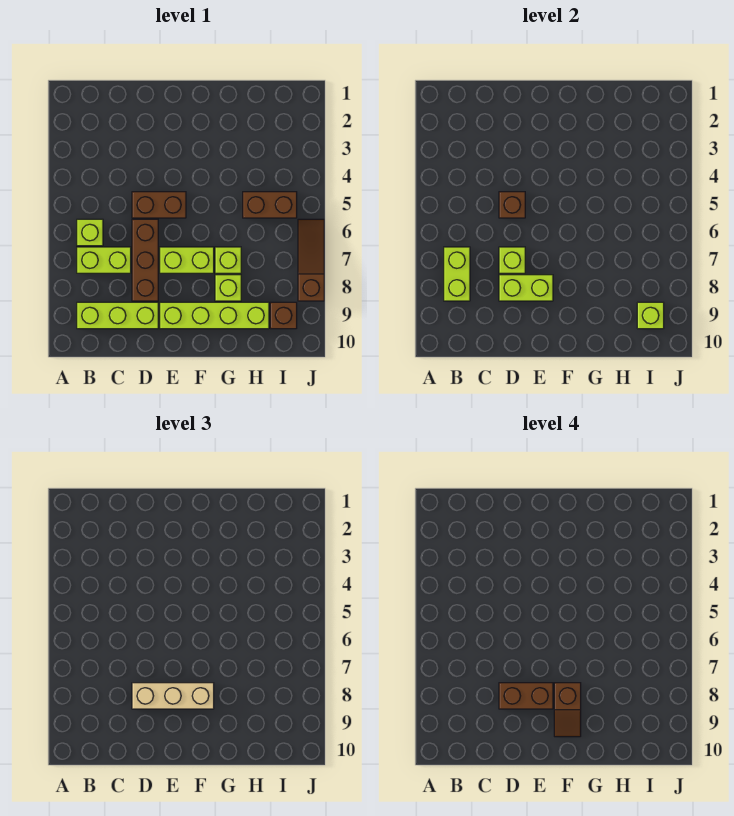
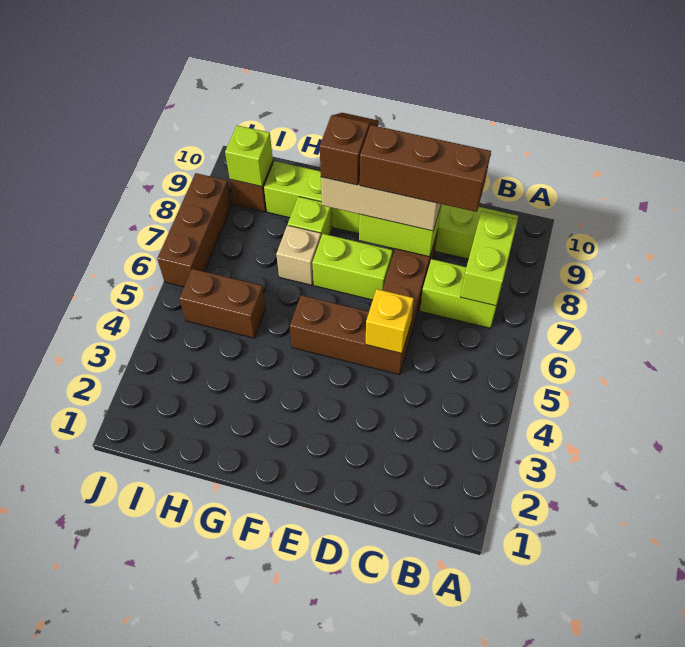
lime 1x1 brick [77,219,103,246] -> none
brown 1x2 brick [132,192,186,218] -> brown 1x3 brick [290,295,411,375]
brown 1x1 brick [499,192,525,218] -> yellow 1x1 brick [365,289,414,353]
lime 1x1 brick [499,247,525,273] -> none
brown 1x2 brick [499,683,553,709] -> brown 1x3 brick [360,125,491,212]
lime 1x1 brick [215,247,241,273] -> tan 1x1 brick [276,225,321,285]
brown 1x3 slope [298,219,324,301] -> brown 1x3 brick [157,173,232,287]

